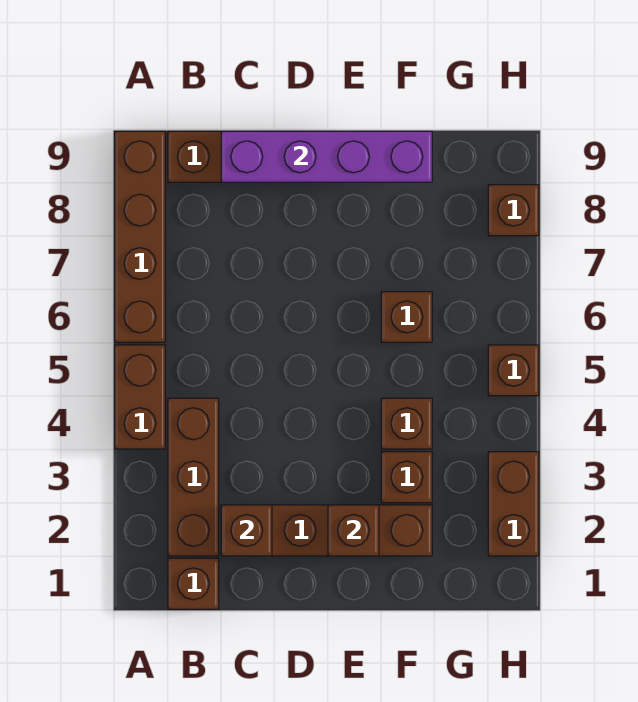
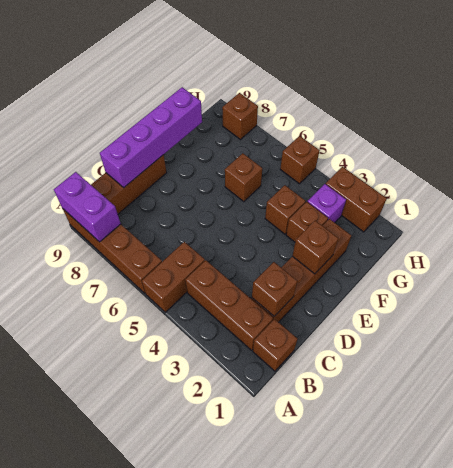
brown 1x2 brick [115,345,165,449] -> brown 1x2 brick turned to [142,242,205,312]
none -> purple 1x2 brick [54,172,121,242]
none -> purple 1x1 brick [307,184,346,223]

